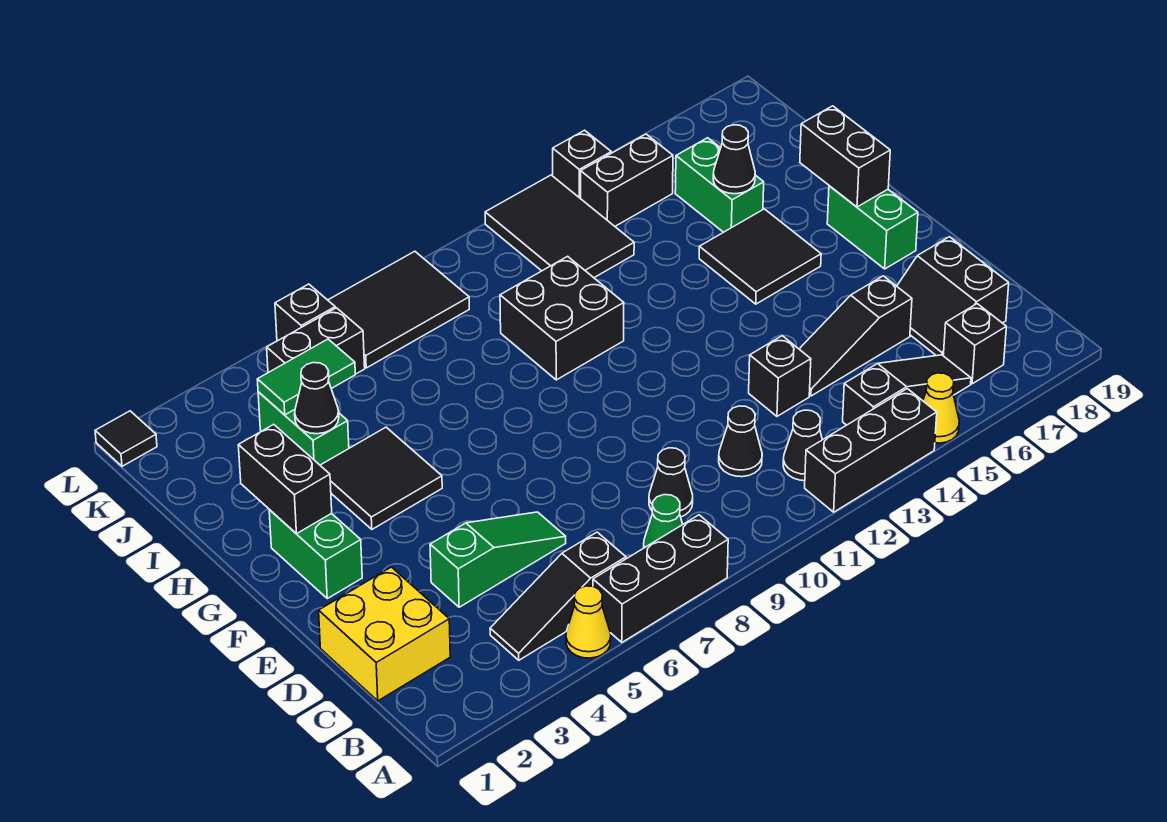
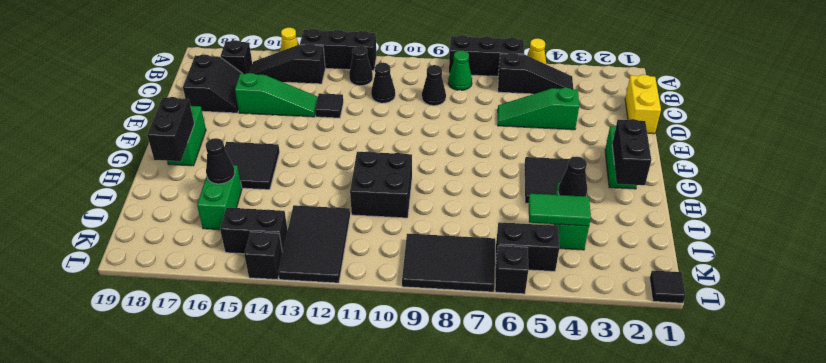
yellow 2x2 brick [319,567,450,701] -> yellow 1x2 brick [625,75,661,134]
black 1x1 brick [749,336,811,416] -> black 1x1 tile [315,93,343,118]
black 1x3 slope [799,276,912,396] -> green 1x3 slope [235,73,318,117]

